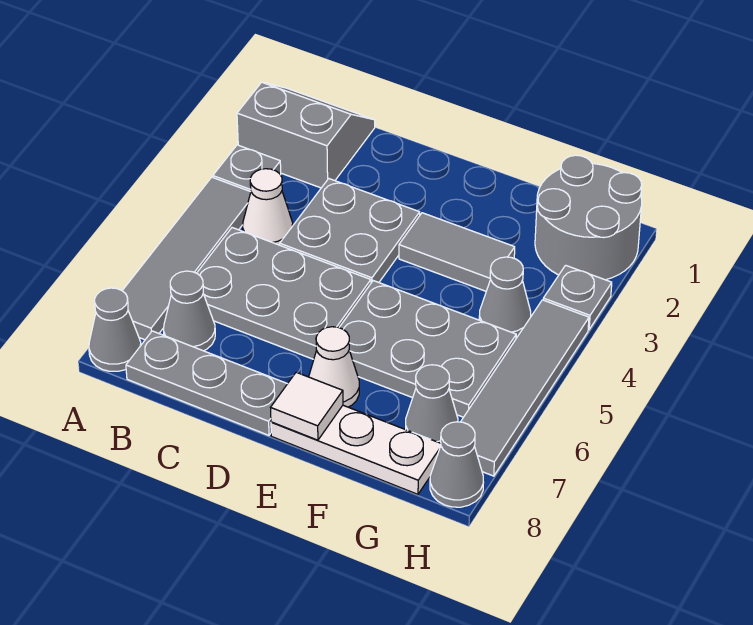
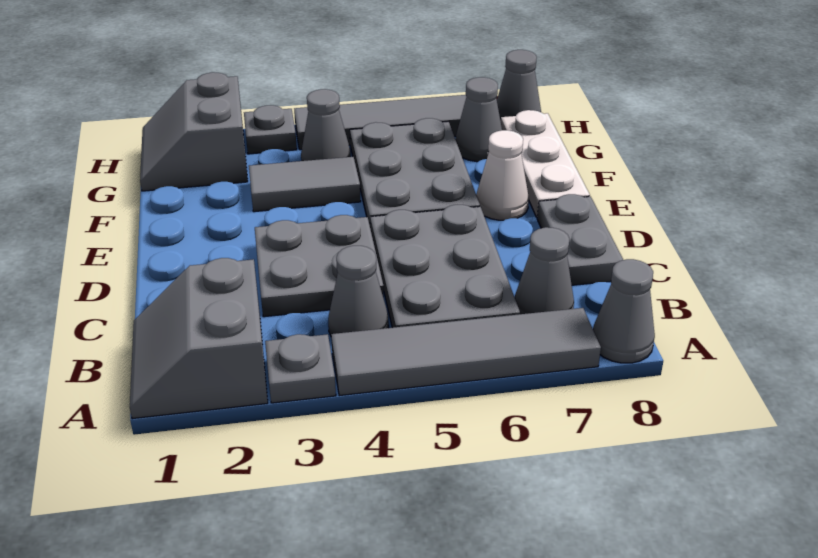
white 1x1 cone [243,169,293,245] -> grey 1x1 cone [328,246,389,336]
grey 1x3 plate [126,331,287,435] -> grey 1x2 plate [537,194,623,285]
grey 1x2 tile [399,213,515,291] -> grey 1x2 tile turned to [249,157,361,212]
white 1x1 tile [271,372,343,440] -> none
grey 2x2 round brick [535,155,642,280] -> grey 2x2 slope [140,72,248,191]

